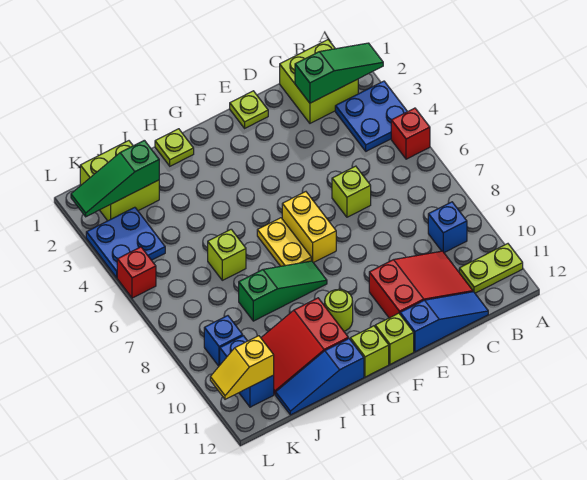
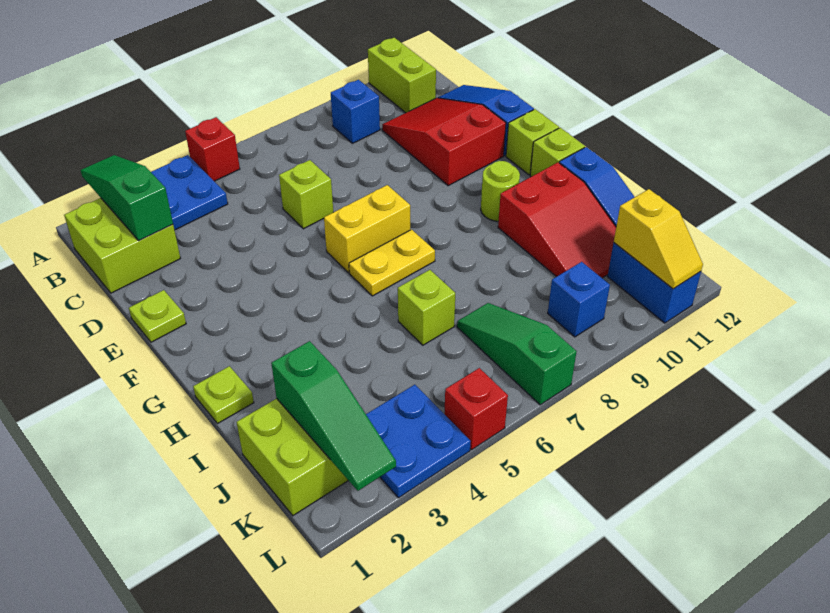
lime 1x2 plate [459,244,523,293] -> lime 1x2 brick [368,38,436,113]
green 1x3 slope [239,261,327,321] -> green 1x3 slope moved to [457,303,577,405]
blue 1x2 brick [220,336,274,407] -> blue 1x2 brick turned to [607,243,701,323]

